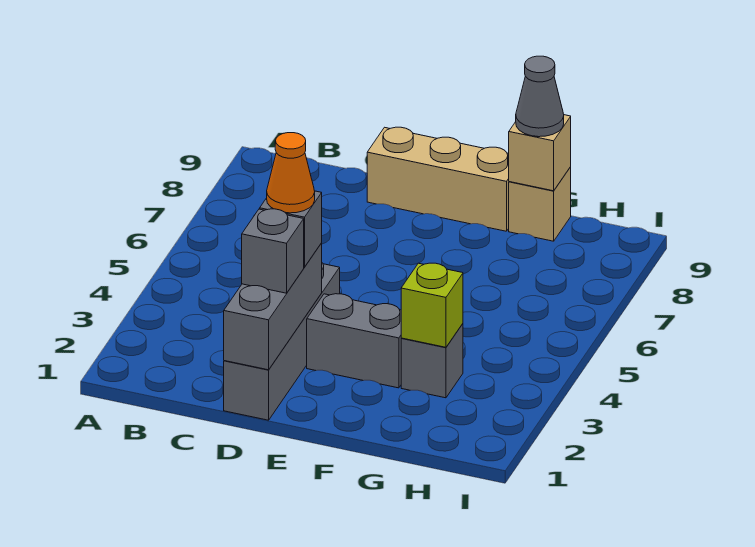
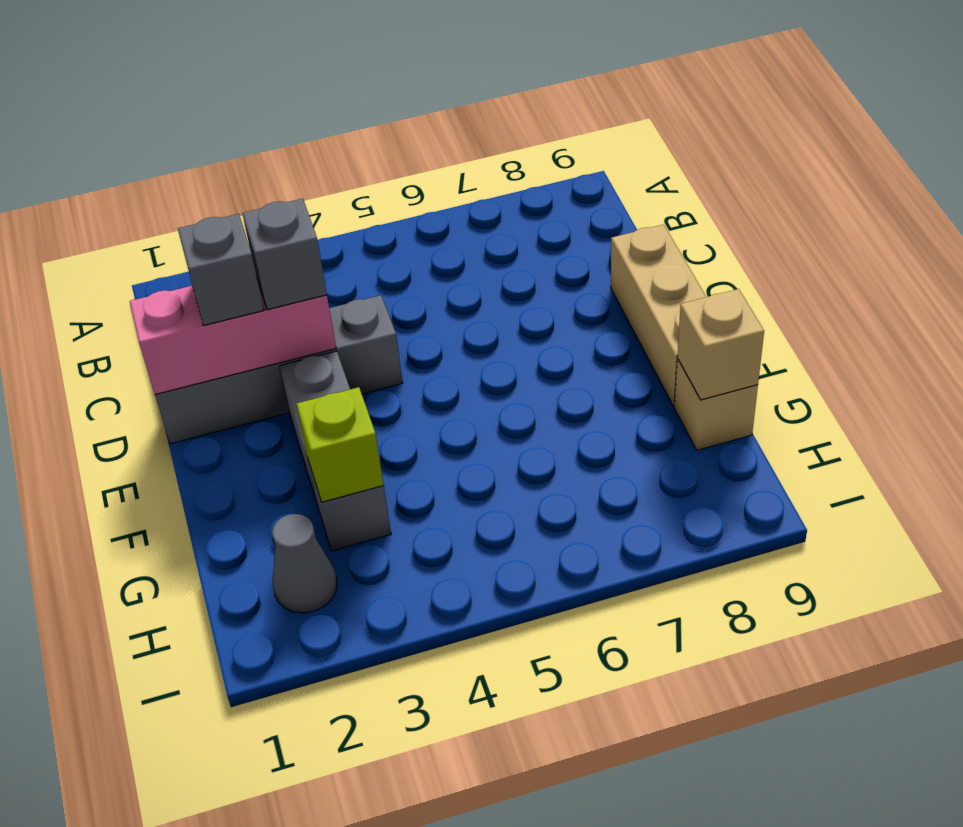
grey 1x3 brick [224,243,322,370] -> pink 1x3 brick [130,280,336,394]
orange 1x1 cone [267,133,315,213] -> none
grey 1x1 cone [516,56,564,137] -> grey 1x1 cone moved to [272,514,337,613]

